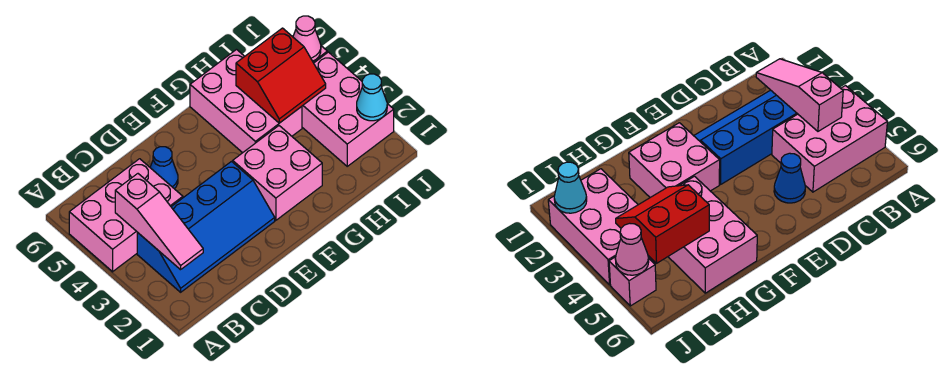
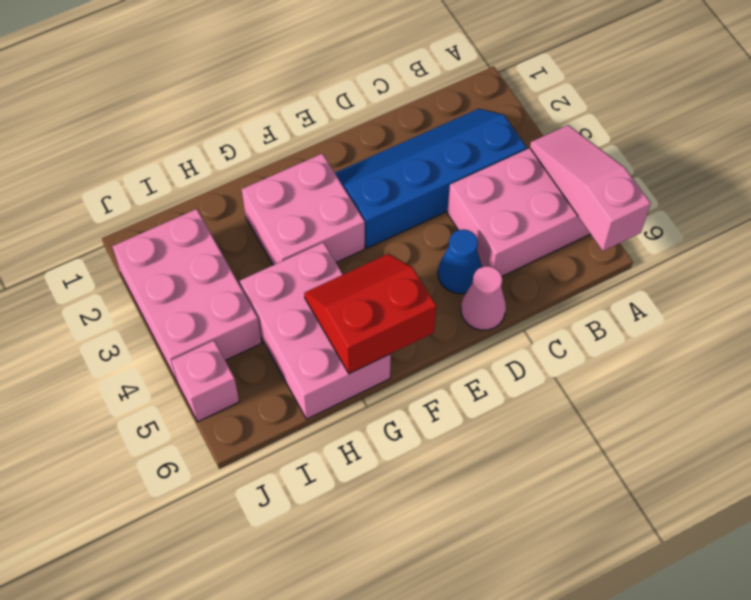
pink 1x3 slope [115,174,203,270] -> pink 1x3 slope moved to [530,125,651,251]
red 2x2 slope [236,28,326,123] -> red 2x2 slope moved to [304,254,436,374]
cyan 1x1 cone [357,74,387,121] -> none
pink 1x1 cone [293,16,321,61] -> pink 1x1 cone moved to [461,266,506,330]

